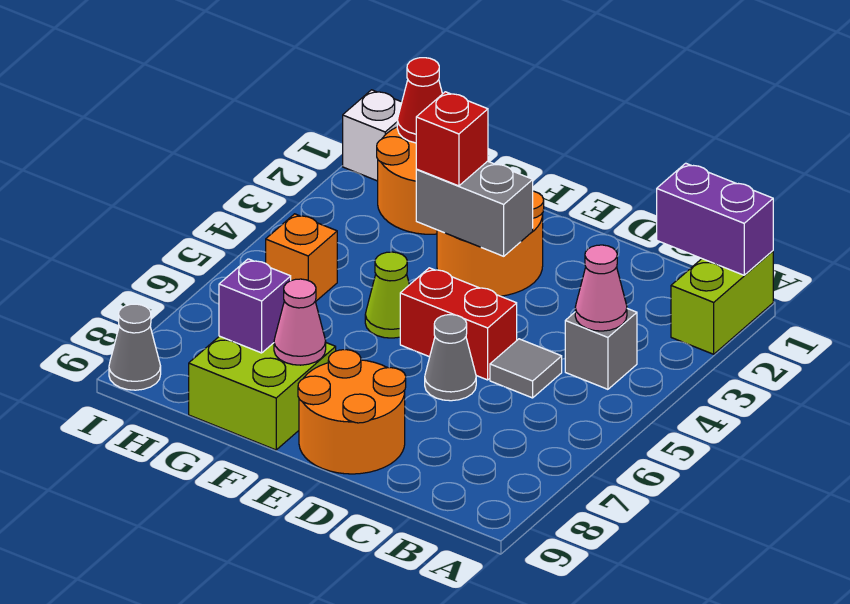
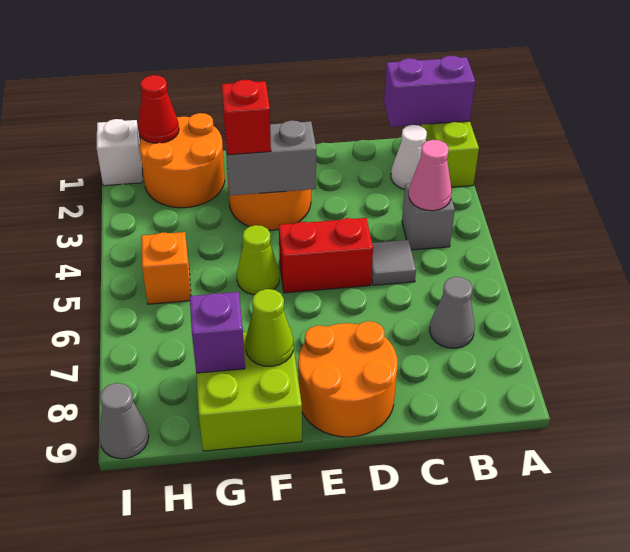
none -> white 1x1 cone [391,125,427,189]
grey 1x1 cone [425,315,476,401] -> grey 1x1 cone moved to [430,277,475,348]
pink 1x1 cone [274,279,326,365] -> lime 1x1 cone [245,289,294,366]

